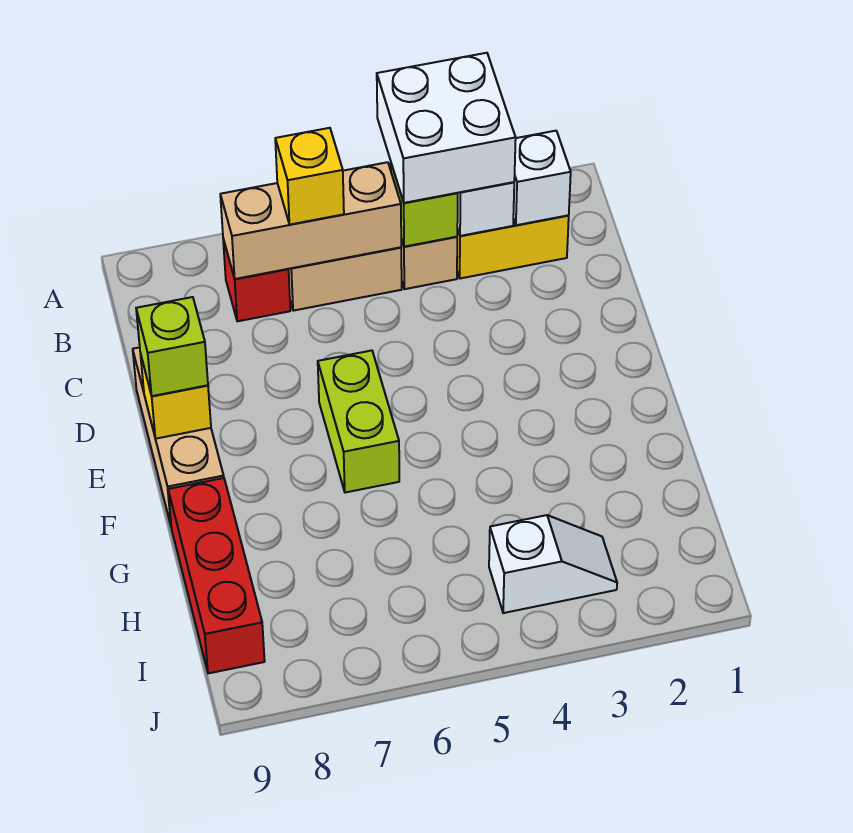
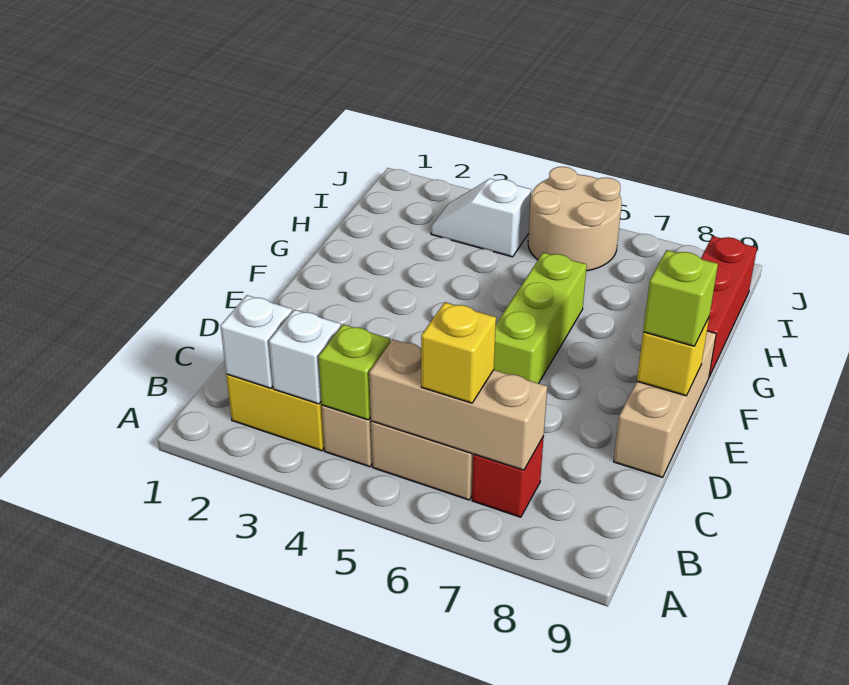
white 2x2 brick [377,53,516,203] -> none
lime 1x2 brick [318,350,399,493] -> lime 1x3 brick [494,253,587,383]
none -> tan 2x2 round brick [528,167,622,271]

